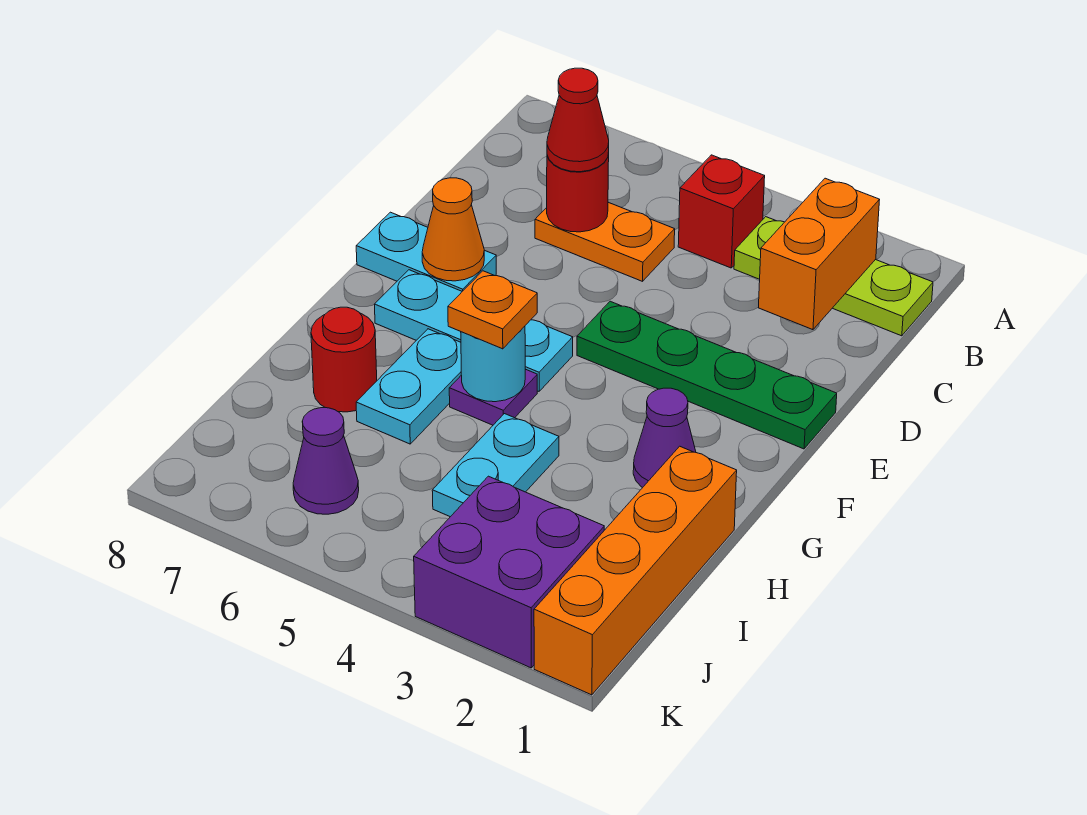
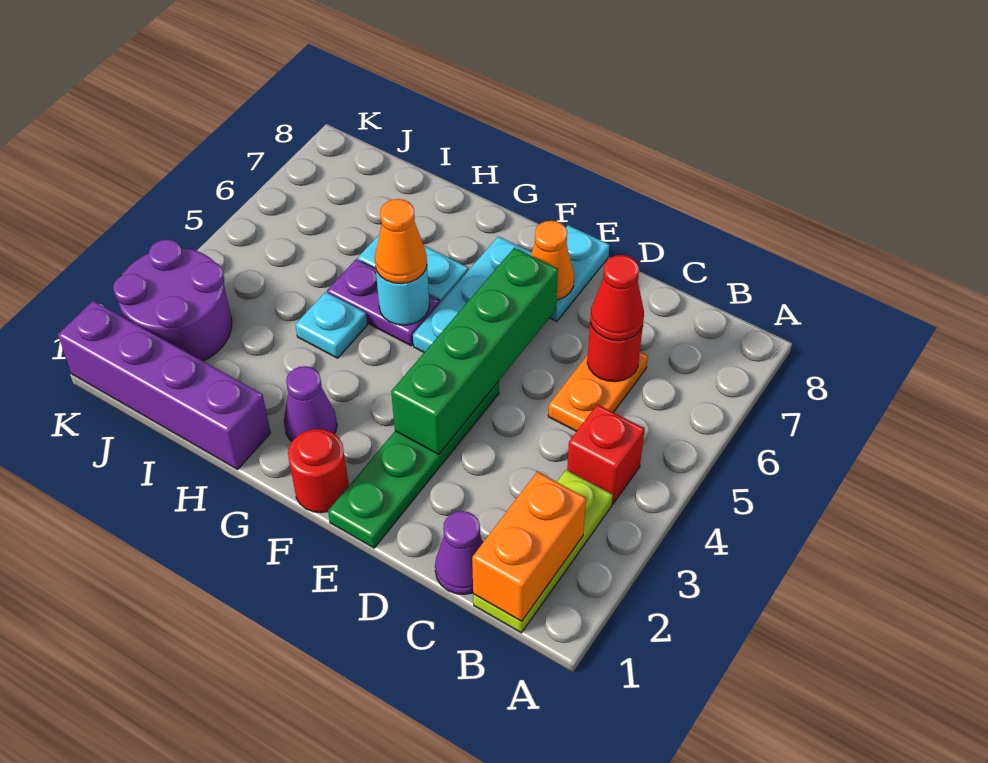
orange 1x2 brick [758,178,879,330] -> orange 1x2 brick turned to [472,472,586,621]
none -> green 1x4 brick [391,248,558,454]
purple 1x1 plate [449,369,537,425] -> purple 1x2 plate [327,259,439,346]
orange 1x1 plate [448,271,537,349] -> orange 1x1 cone [375,199,427,284]
orange 1x4 brick [534,446,737,695] -> purple 1x4 brick [58,301,270,469]
cyan 1x2 plate [432,414,559,517] -> cyan 1x1 plate [295,292,367,358]
red 1x1 round brick [311,307,377,412] -> red 1x1 round brick moved to [288,429,349,513]
purple 2x2 brick [414,476,604,668] -> purple 2x2 round brick [113,240,232,361]
purple 1x1 cone [293,408,359,514] -> purple 1x1 cone moved to [435,511,483,595]

